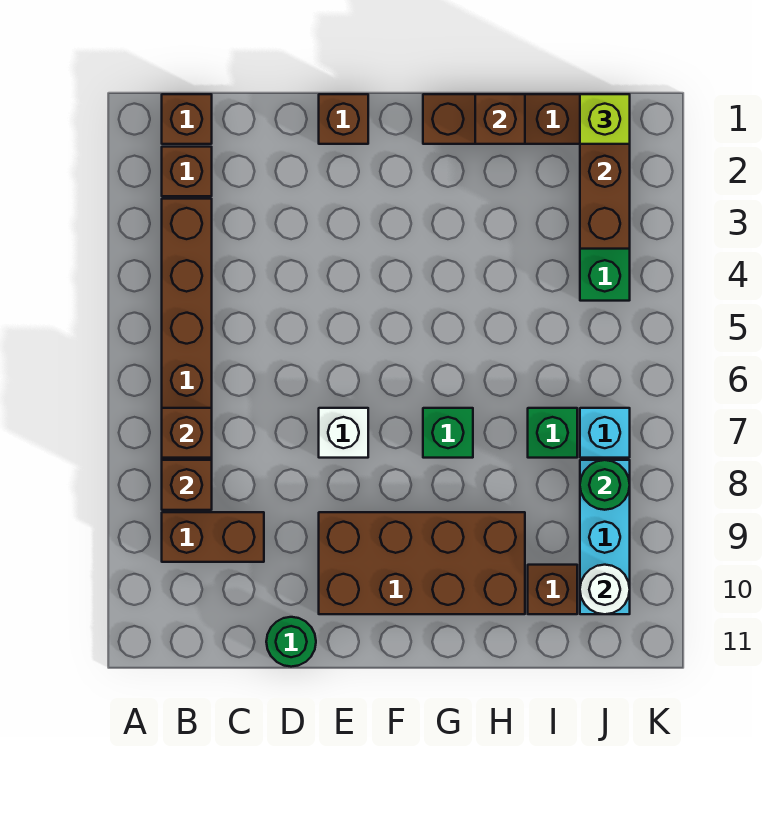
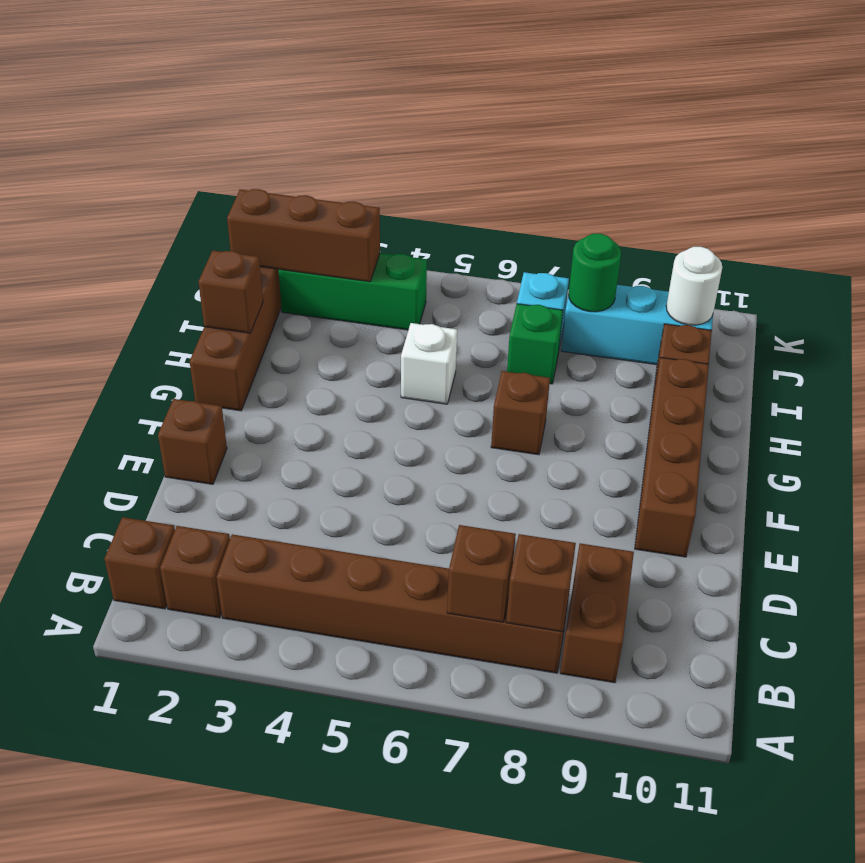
green 1x1 round brick [266,617,316,667] -> none
white 1x1 brick [319,408,368,458] -> white 1x1 brick moved to [401,323,457,404]
brown 2x4 brick [319,512,525,614] -> brown 1x4 brick [635,358,709,557]
green 1x1 brick [423,408,473,458] -> brown 1x1 brick [491,371,550,455]
lime 1x1 brick [580,94,630,144] -> none

